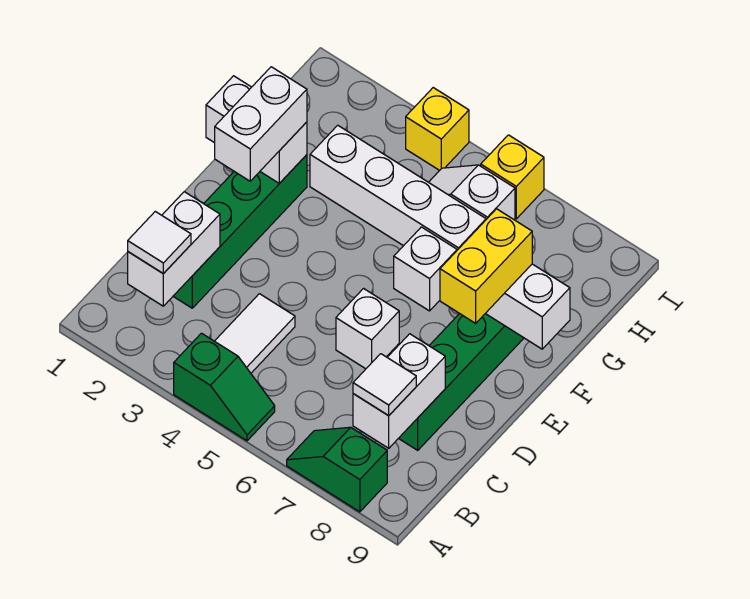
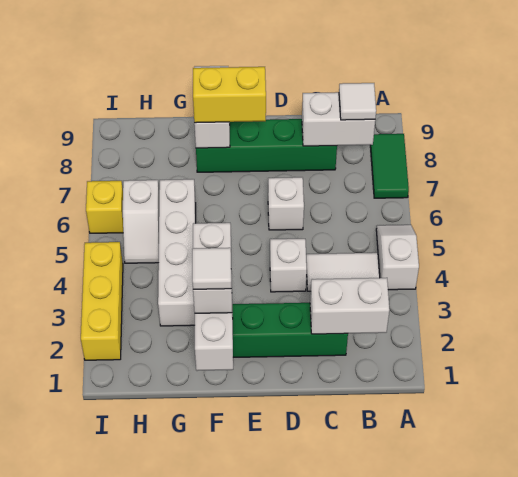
green 1x2 slope [174,333,275,441] -> white 1x2 slope [376,225,419,290]
green 1x2 slope [287,427,387,512] -> green 1x2 tile [370,134,409,198]
white 1x1 tile [128,211,191,274] -> white 1x1 tile moved to [192,248,231,289]
white 1x2 brick [215,67,307,181] -> white 1x2 brick turned to [193,223,232,313]
white 1x1 brick [394,227,457,311] -> white 1x1 brick moved to [270,239,307,292]
yellow 1x1 brick [406,88,469,170] -> yellow 1x3 brick [81,242,123,360]

